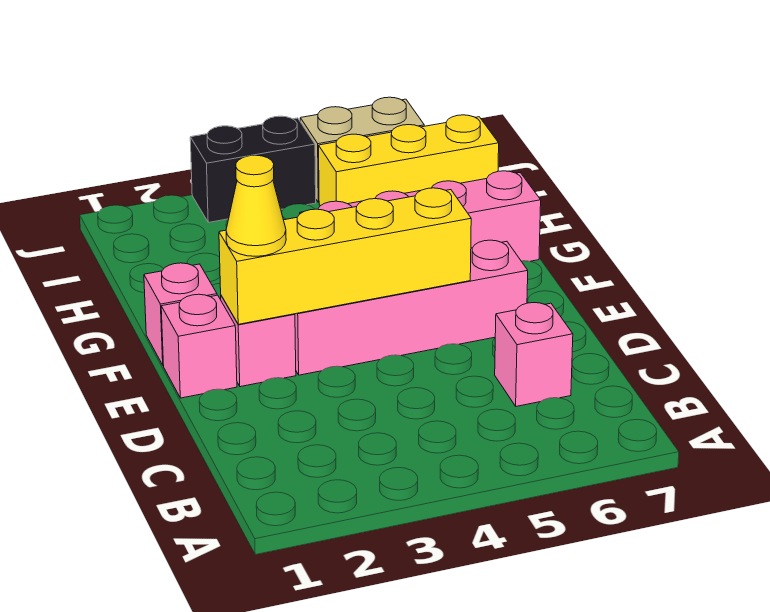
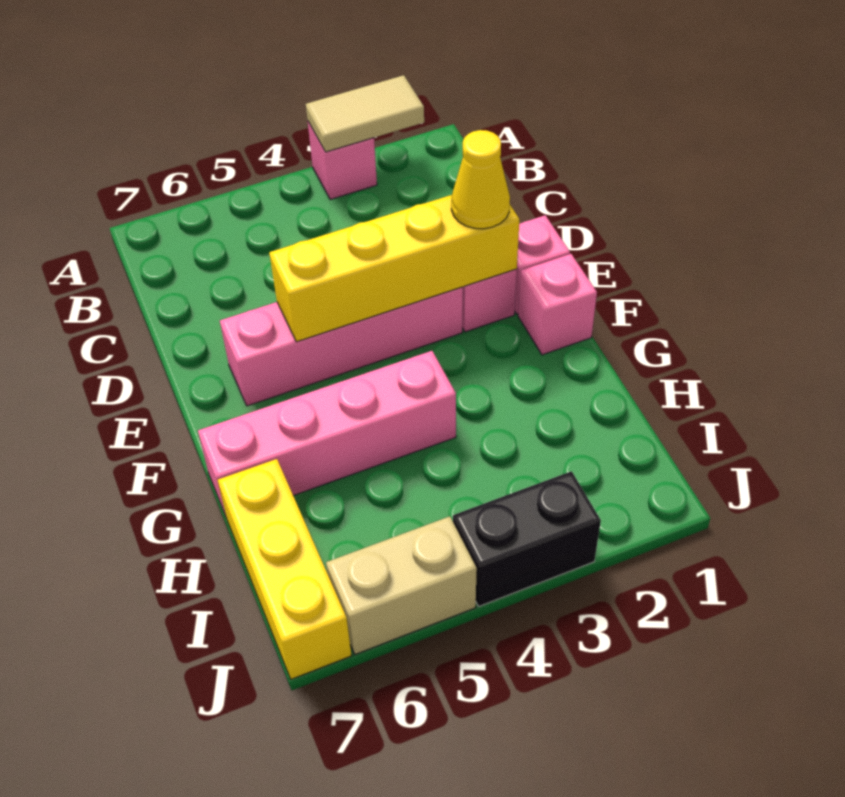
none -> tan 1x2 tile [306,75,424,152]
pink 1x1 brick [495,303,573,406] -> pink 1x1 brick moved to [308,122,377,200]
yellow 1x3 brick [319,115,499,206] -> yellow 1x3 brick turned to [218,459,352,679]

